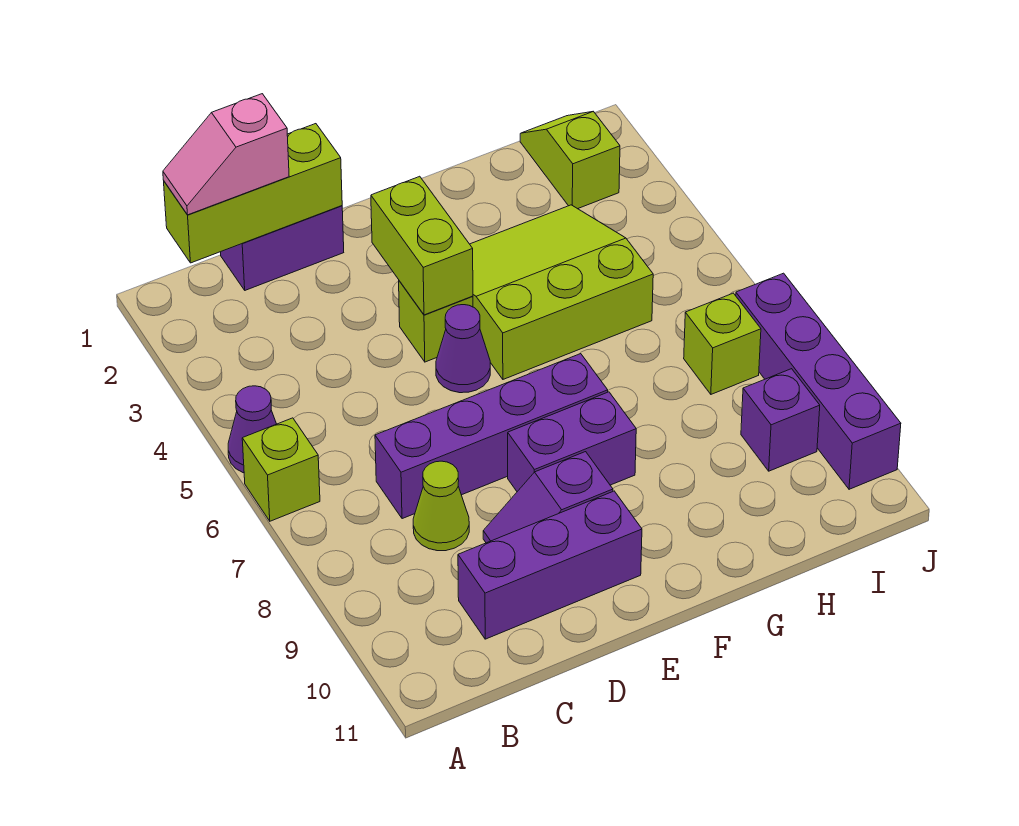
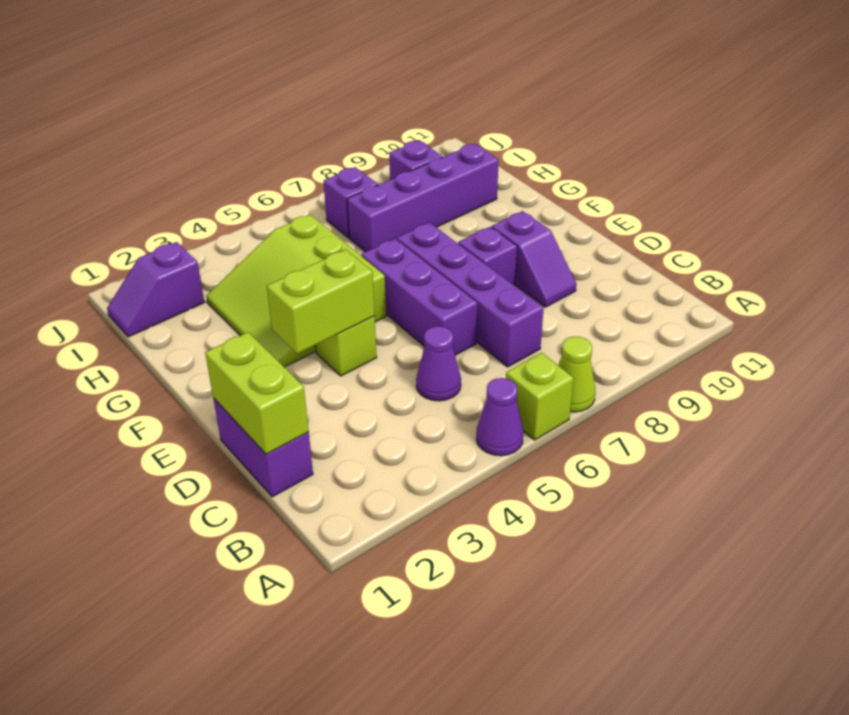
lime 1x3 brick [164,124,342,263] -> lime 1x2 brick [205,332,309,454]
pink 1x2 slope [163,94,289,215] -> none
lime 1x1 cone [413,461,469,551] -> lime 1x1 cone moved to [558,337,595,412]
purple 1x3 brick [458,491,642,639] -> purple 1x3 brick moved to [361,239,478,355]
purple 1x1 cone [436,305,490,393] -> purple 1x1 cone moved to [416,326,461,401]
purple 1x2 brick [508,392,636,491] -> purple 1x1 brick [458,227,517,286]
lime 1x2 slope [520,111,620,209] -> purple 1x2 slope [107,242,204,337]
lime 1x1 brick [684,293,761,394] -> purple 1x1 brick [323,167,378,238]
purple 1x4 brick [736,273,901,489] -> purple 1x4 brick moved to [347,144,499,252]

